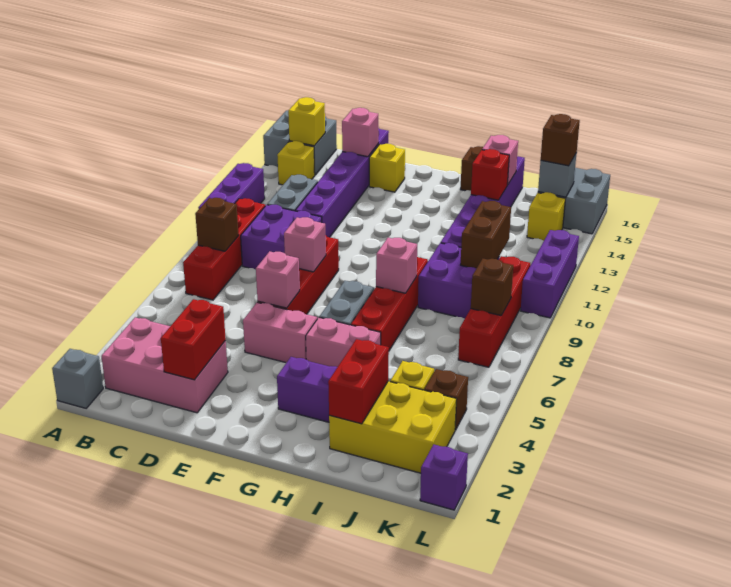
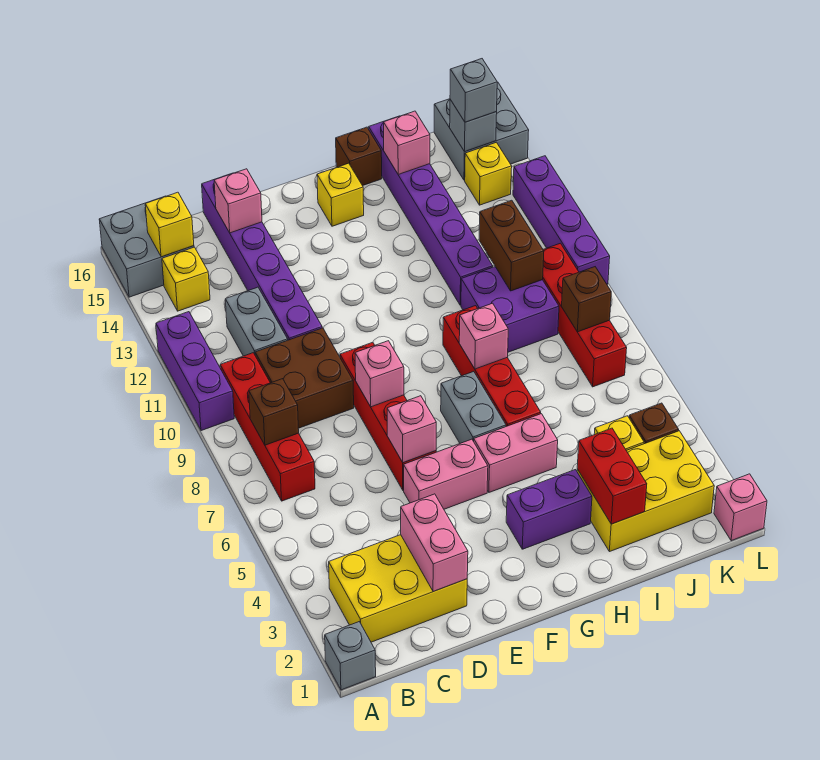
pink 2x3 brick [101,317,228,413] -> yellow 2x3 brick [329,535,467,642]
purple 2x2 brick [241,205,322,269] -> brown 2x2 brick [255,328,354,428]
red 1x2 brick [161,299,226,380] -> pink 1x2 brick [401,494,468,592]
yellow 1x1 brick [369,144,405,192] -> yellow 1x1 brick moved to [317,163,364,226]
red 1x1 brick [471,149,509,200] -> none
brown 1x1 brick [541,114,580,166] -> grey 1x1 brick [450,59,497,122]
purple 1x1 brick [420,445,468,510] -> pink 1x1 brick [714,474,767,541]
purple 1x3 brick [521,230,579,318] -> purple 1x4 brick [513,156,610,284]

